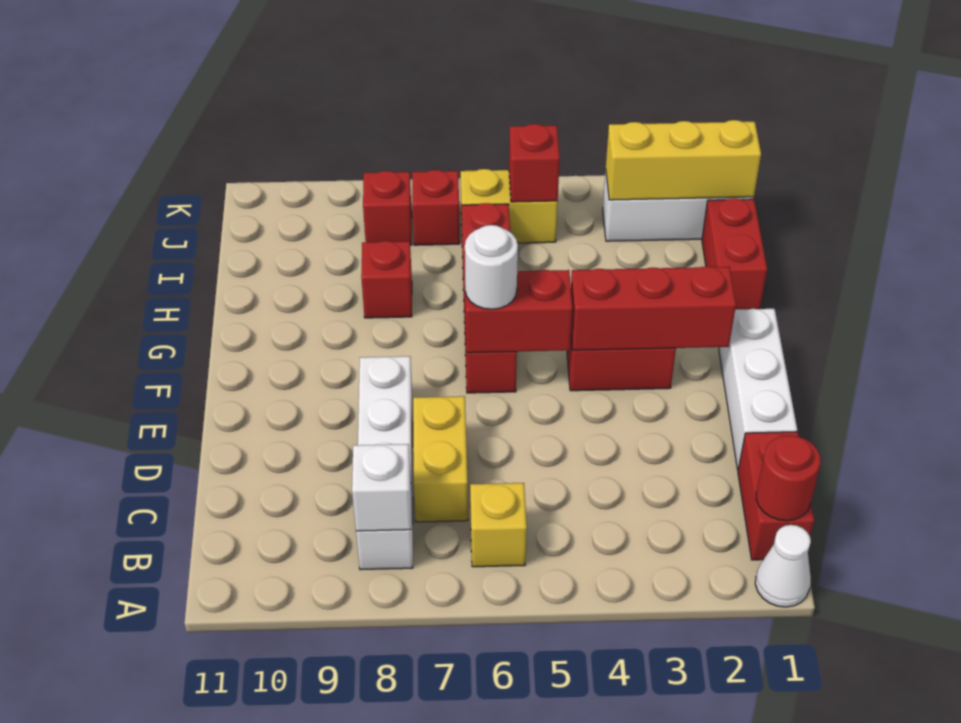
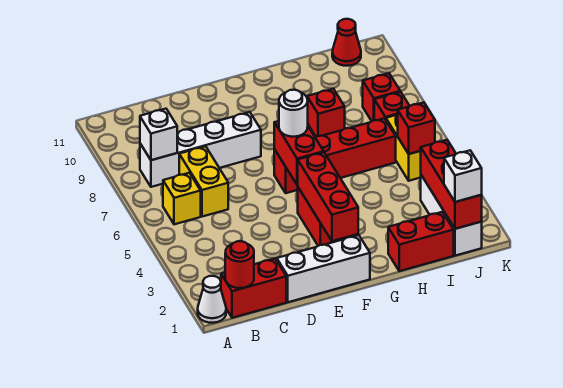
yellow 1x2 brick [413,396,468,522] -> yellow 1x2 brick turned to [179,146,228,217]
yellow 1x3 brick [606,120,761,200] -> red 1x3 brick [421,140,482,229]
none -> white 1x1 brick [444,151,482,202]
none -> red 1x1 cone [332,19,361,66]

